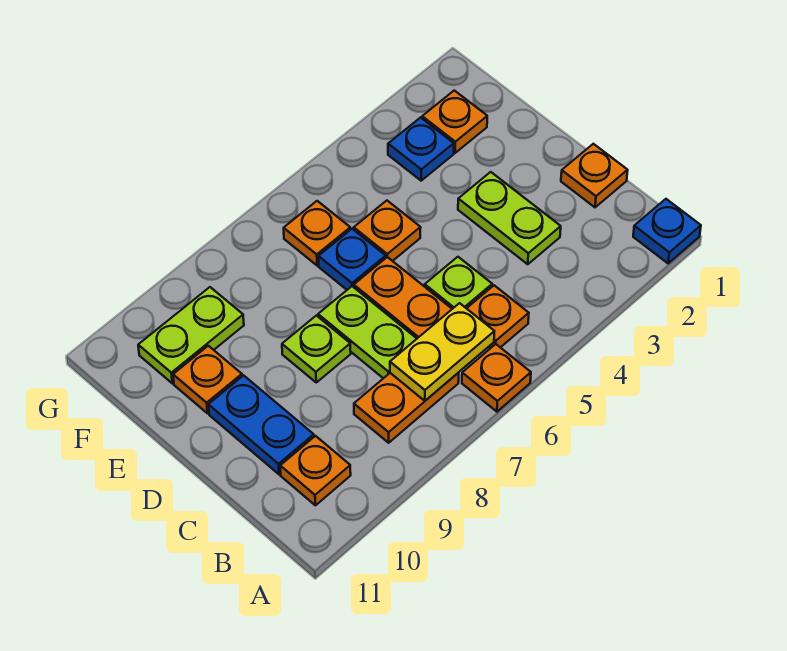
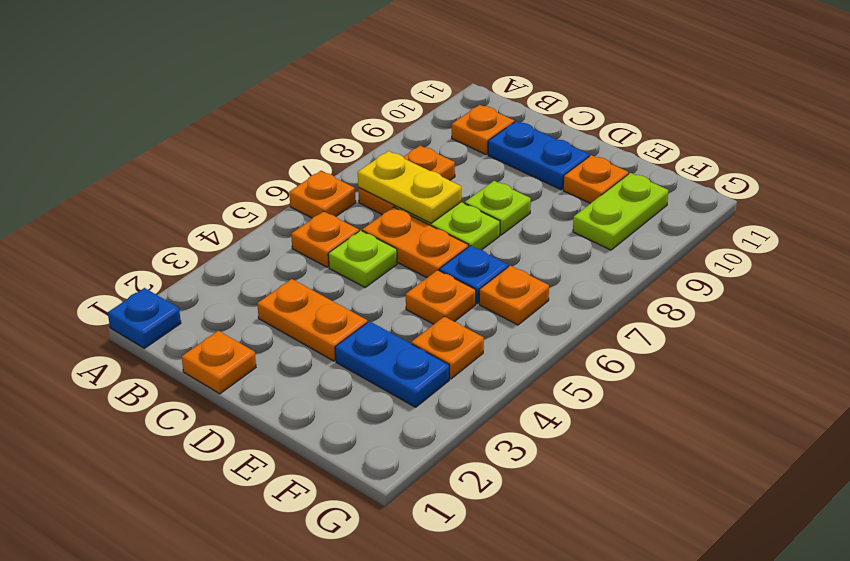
yellow 1x2 plate [390,303,494,401] -> yellow 1x2 plate turned to [358,151,461,223]
lime 1x2 plate [458,172,561,264] -> orange 1x2 plate [257,279,367,361]
orange 1x1 plate [422,91,487,153] -> orange 1x1 plate moved to [411,317,484,379]
blue 1x1 plate [388,118,454,181] -> blue 1x2 plate [335,321,449,407]

